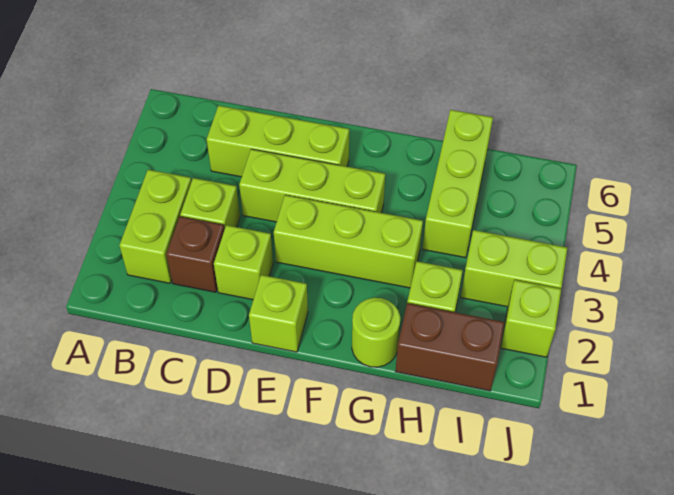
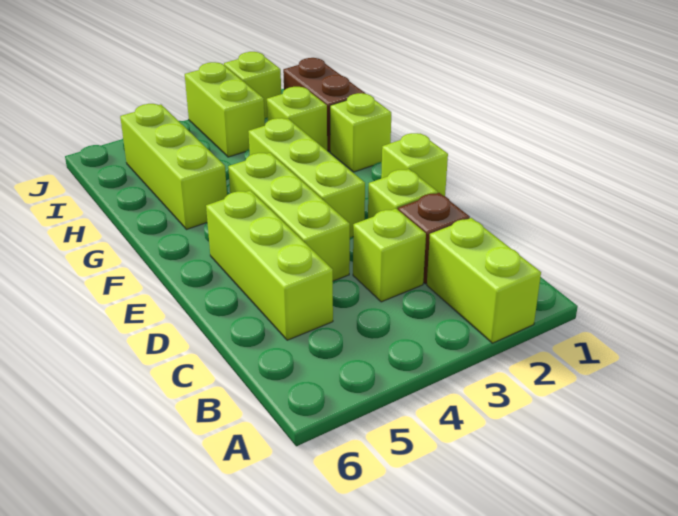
lime 1x2 brick [120,170,192,283] -> lime 1x2 brick turned to [427,218,541,343]
lime 1x1 round brick [352,298,400,367] -> lime 1x1 brick [330,93,391,172]
lime 1x3 brick [423,110,493,258] -> lime 1x3 brick turned to [120,104,227,230]

